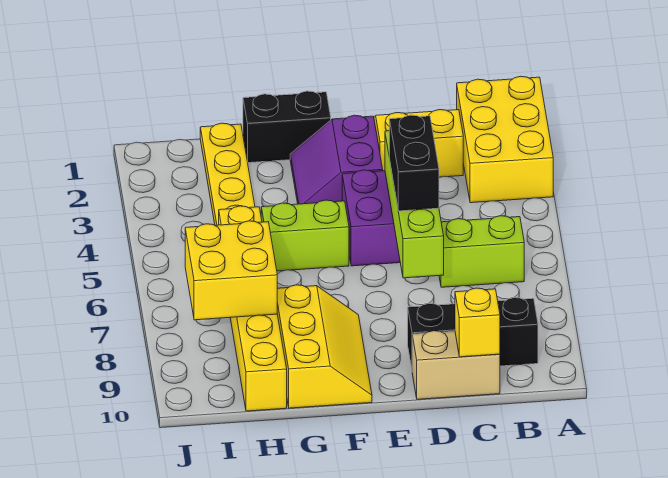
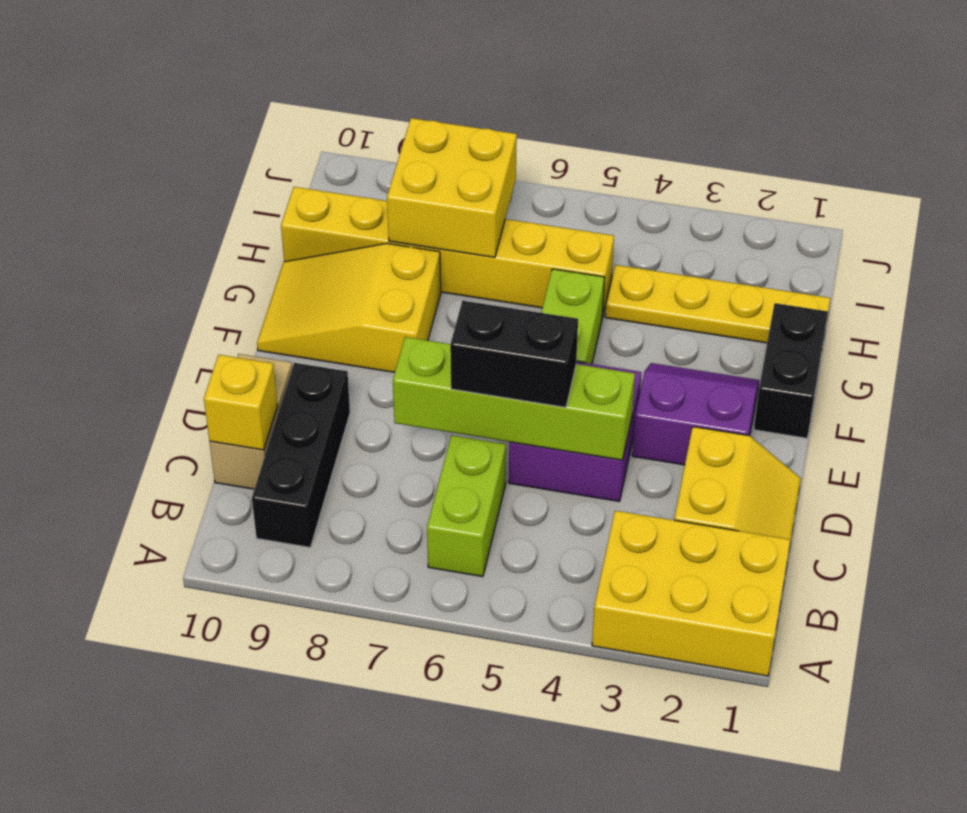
yellow 2x3 slope [277,285,372,408] -> yellow 2x3 slope turned to [257,243,441,372]

